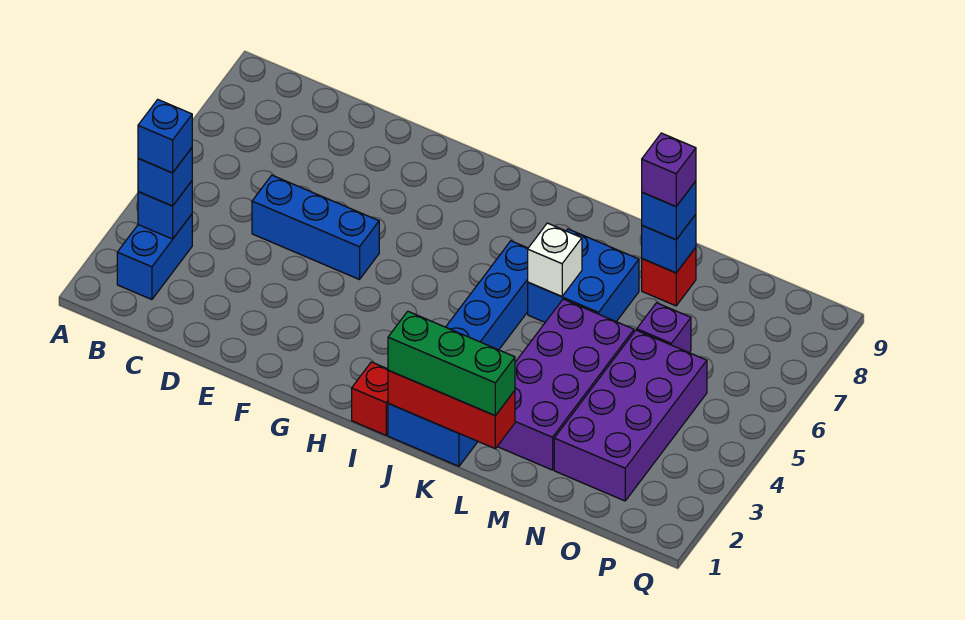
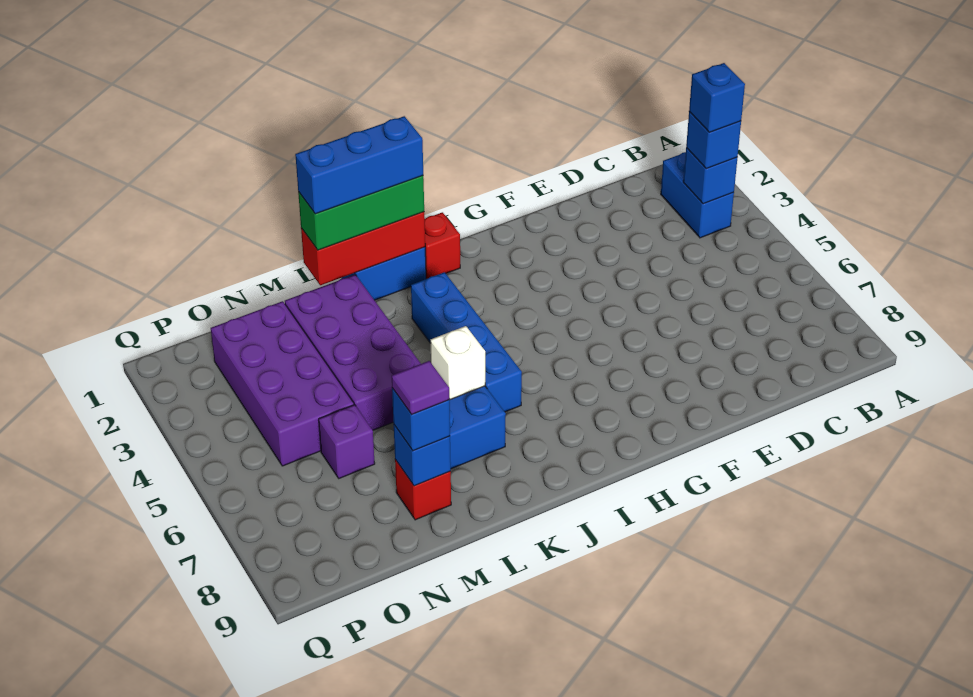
blue 1x3 brick [252,175,379,280] -> blue 1x3 brick moved to [295,116,423,214]
purple 1x1 brick [642,133,696,206] -> purple 1x1 tile [392,361,449,414]

